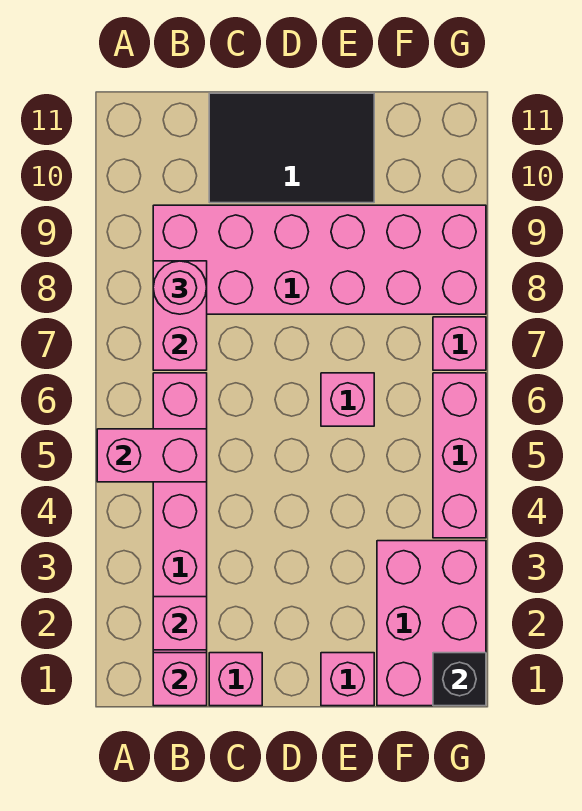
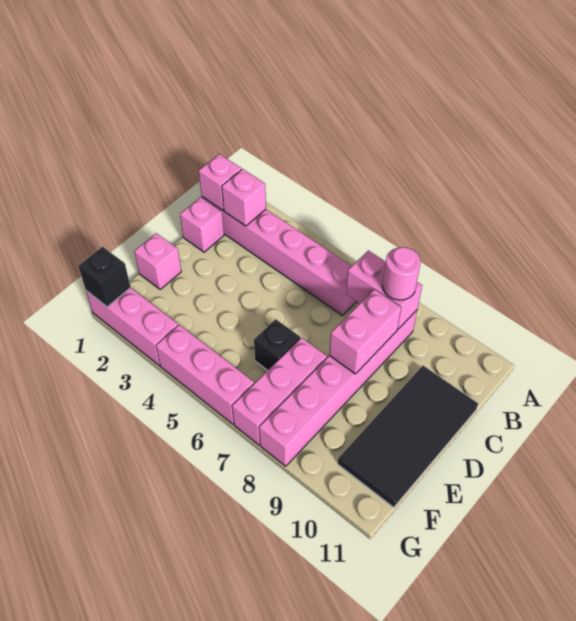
pink 1x2 brick [97,429,207,482] -> pink 1x2 brick moved to [329,289,401,374]
pink 2x6 brick [153,205,486,314] -> pink 1x6 brick [259,310,417,466]
black 2x3 tile [209,93,374,203] -> black 2x4 tile [338,366,478,507]
pink 1x1 brick [321,373,374,426] -> black 1x1 brick [254,319,300,370]
pink 2x3 brick [377,541,486,706] -> pink 1x3 brick [86,288,178,366]
pink 1x1 brick [433,317,486,370] -> pink 1x3 brick [232,338,327,445]

